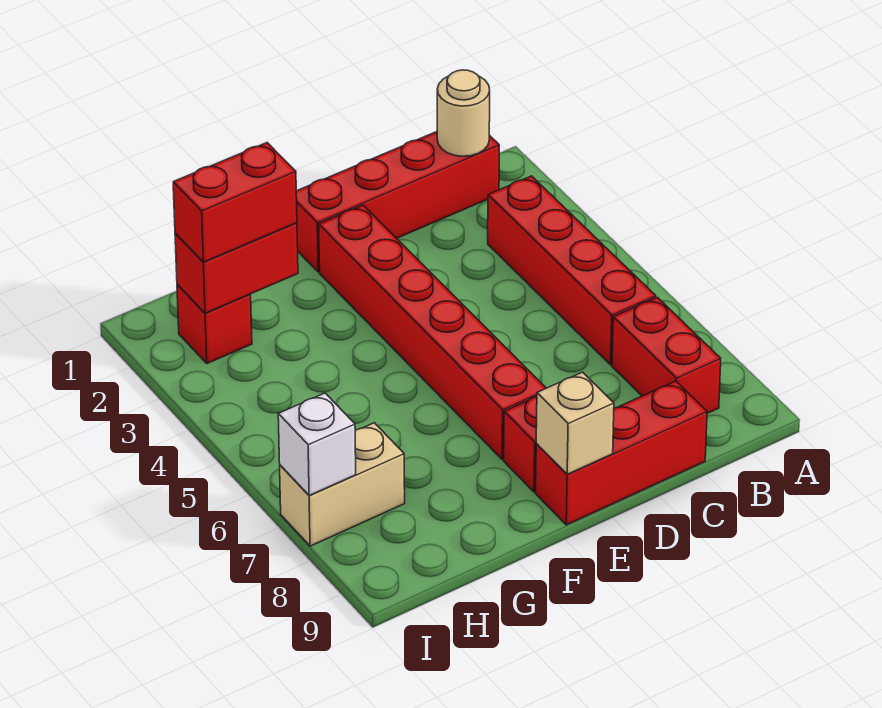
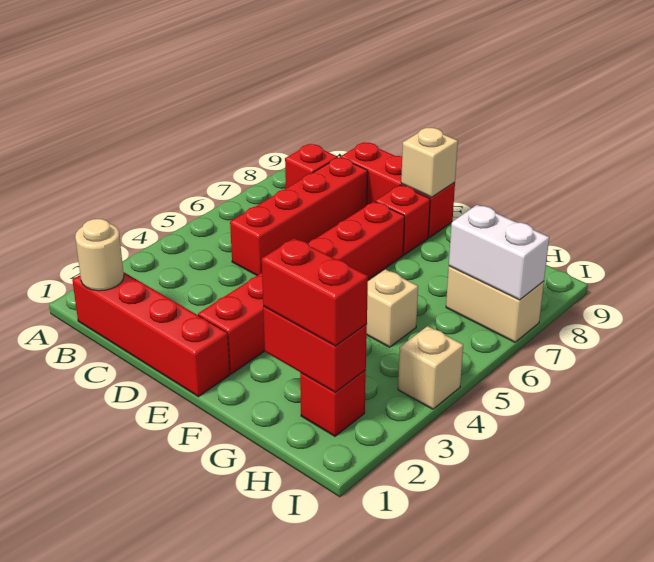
red 1x4 brick [488,176,656,365] -> red 1x4 brick moved to [230,157,368,275]
red 1x2 brick [612,297,721,413] -> red 1x1 brick [285,144,338,188]
none -> tan 1x1 brick [367,269,418,347]
none -> tan 1x1 brick [398,326,463,409]
white 1x1 brick [278,393,356,495] -> white 1x2 brick [449,205,549,300]

